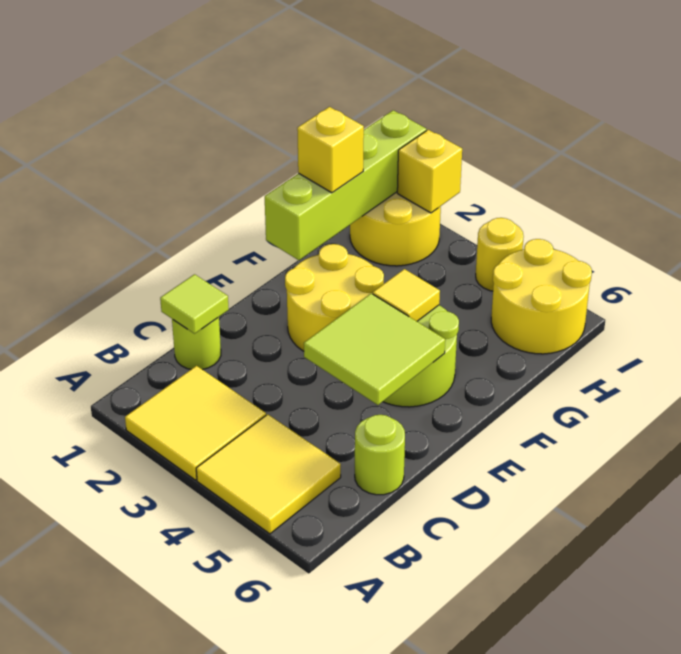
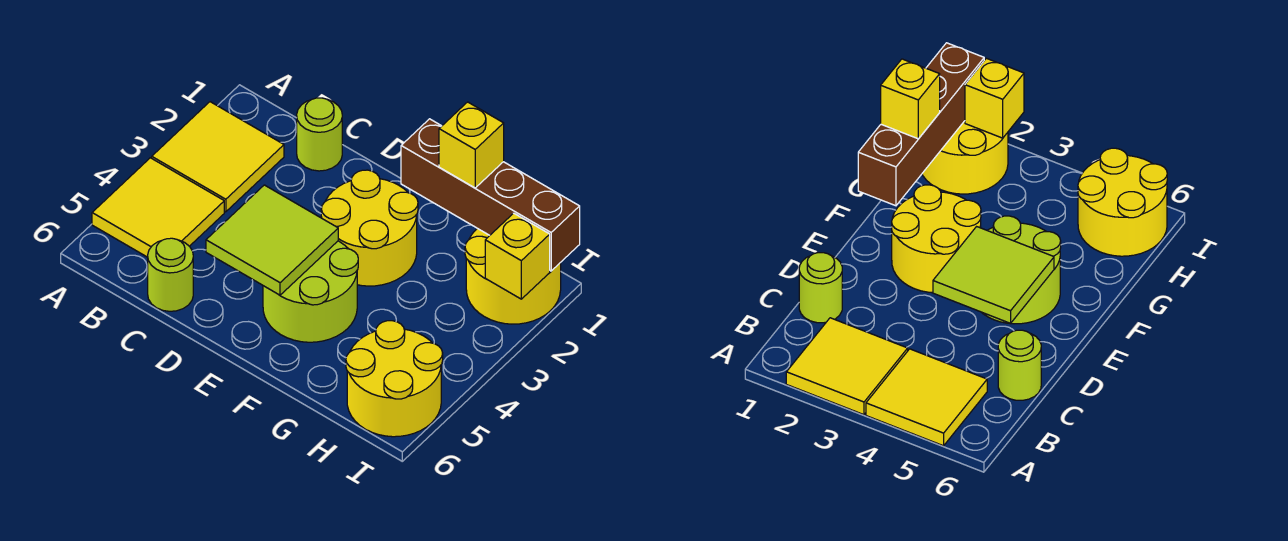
lime 1x1 tile [160,274,229,334] -> none
lime 1x4 brick [265,110,426,260] -> brown 1x4 brick [401,119,580,271]
yellow 1x1 tile [373,269,440,321] -> none
yellow 1x1 round brick [476,218,524,291] -> none

